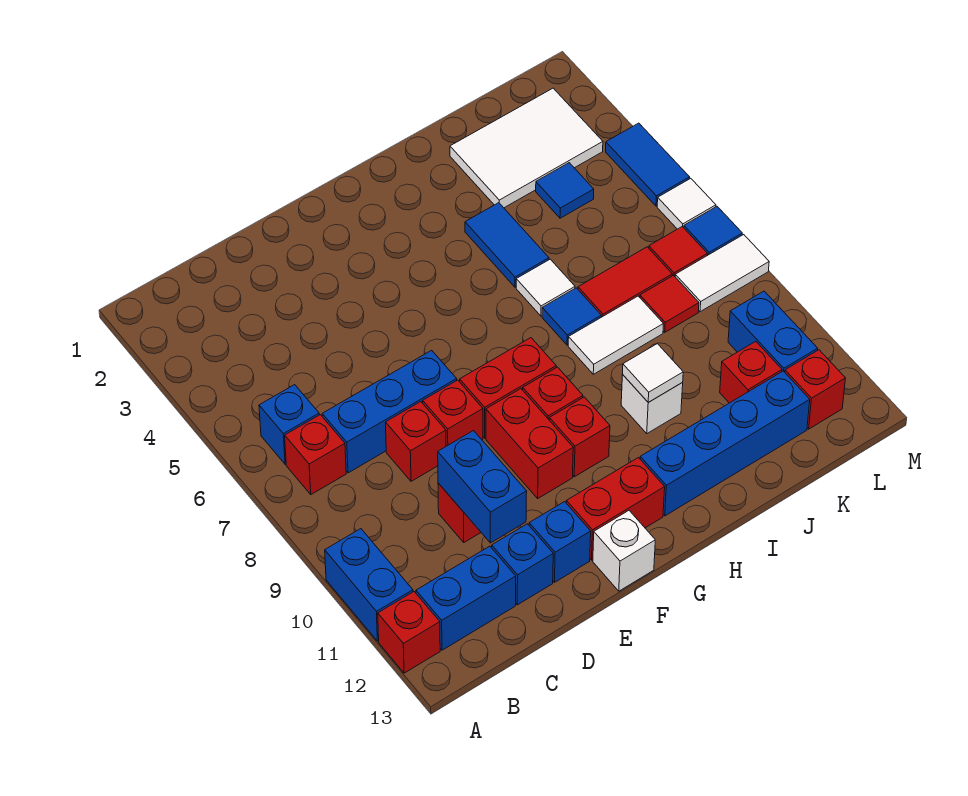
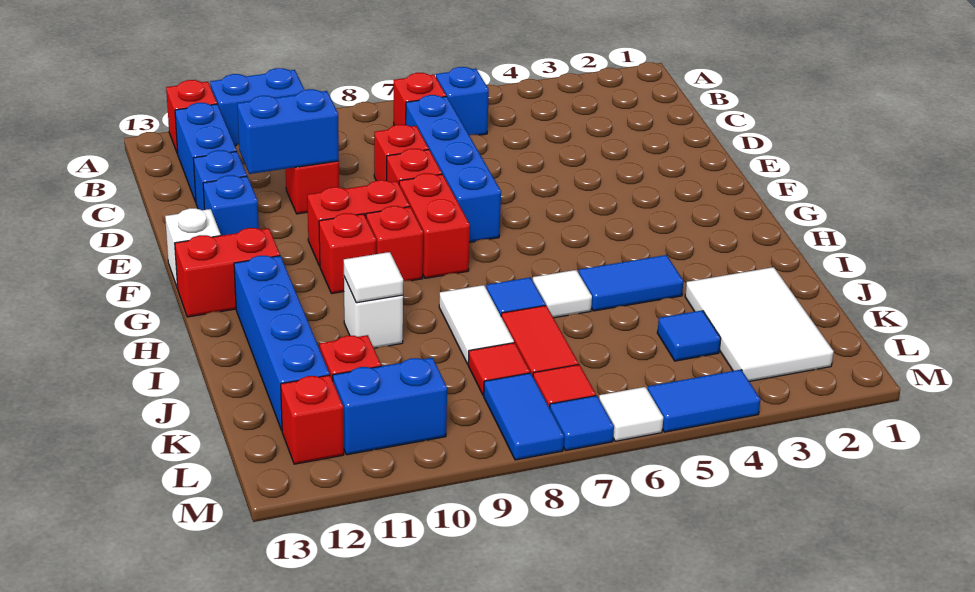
blue 1x3 brick [322,350,457,473] -> blue 1x4 brick [406,95,501,242]
red 1x2 brick [566,458,665,560] -> red 1x2 brick turned to [175,228,280,317]
white 1x2 tile [675,235,769,312] -> blue 1x2 tile [484,373,564,460]

